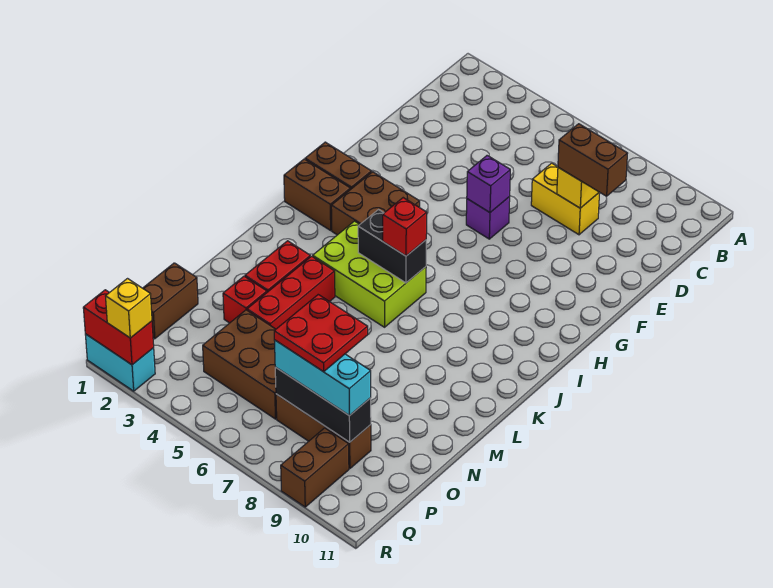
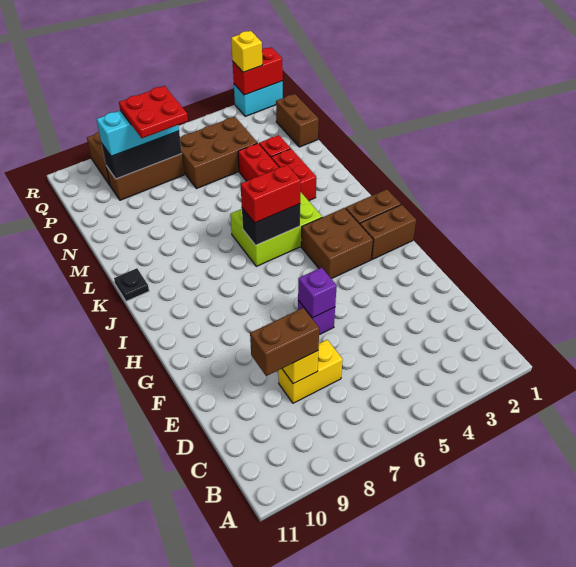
red 1x1 brick [383,198,427,256] -> red 1x2 brick [241,165,301,223]
none -> black 1x1 plate [114,268,149,301]

